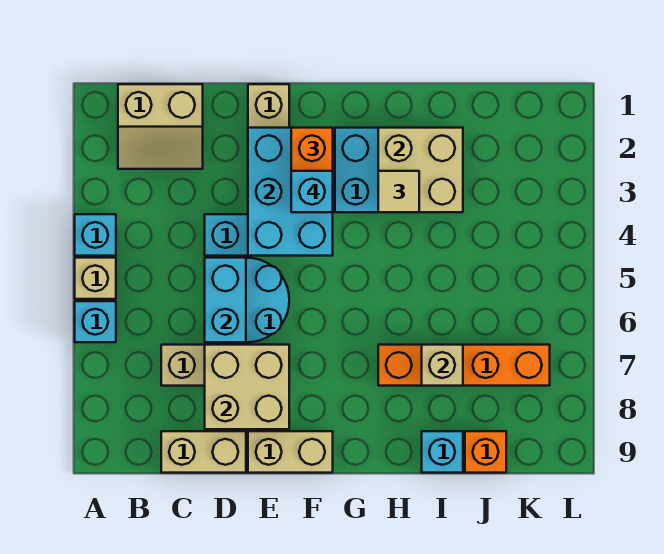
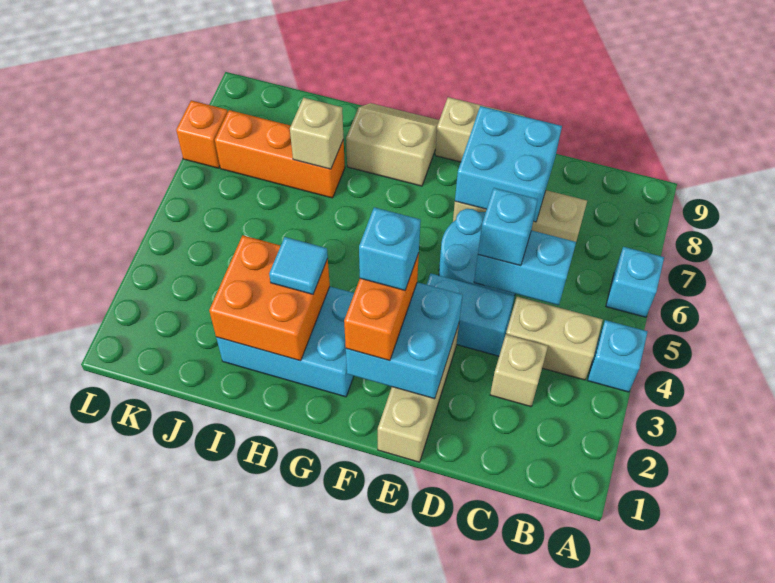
tan 1x1 brick [75,258,116,299] -> tan 1x1 brick moved to [490,335,548,407]
tan 2x2 slope [118,84,203,169] -> tan 2x2 slope moved to [346,103,439,186]
tan 1x2 brick [161,431,246,473] -> tan 1x2 brick moved to [506,297,603,380]
cyan 1x2 brick [205,258,246,342] -> cyan 1x2 brick turned to [474,230,576,305]
tan 2x2 brick [205,345,289,429] -> cyan 2x2 brick [455,106,562,222]
cyan 2x3 brick [248,128,333,256] -> cyan 2x2 brick [346,282,463,399]
tan 2x2 brick [378,128,463,212] -> orange 2x2 brick [209,235,330,361]
tan 1x1 tile [378,171,419,212] -> cyan 1x1 tile [269,237,328,294]
orange 1x4 brick [378,345,550,386] -> orange 1x3 brick [215,110,345,198]
cyan 1x1 brick [422,431,463,473] -> cyan 1x1 brick moved to [478,188,538,266]
orange 1x1 brick [465,431,506,473] -> orange 1x1 brick moved to [176,100,228,168]

